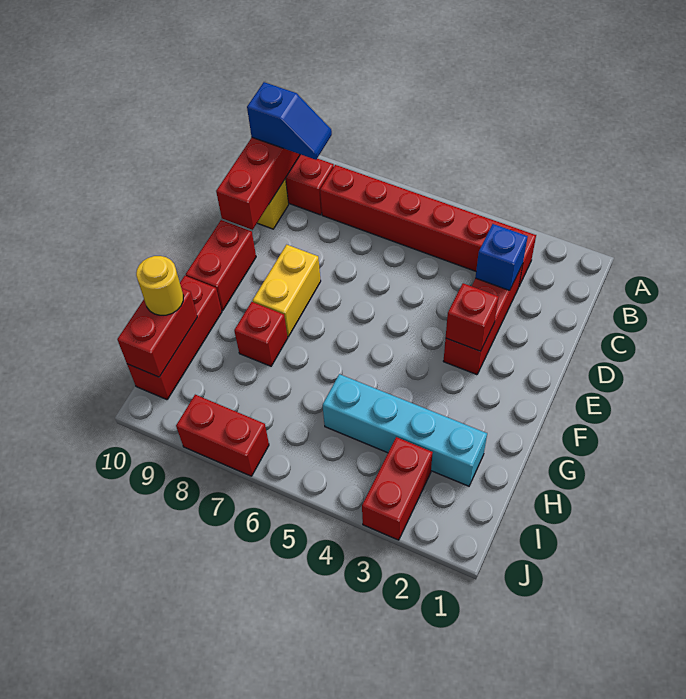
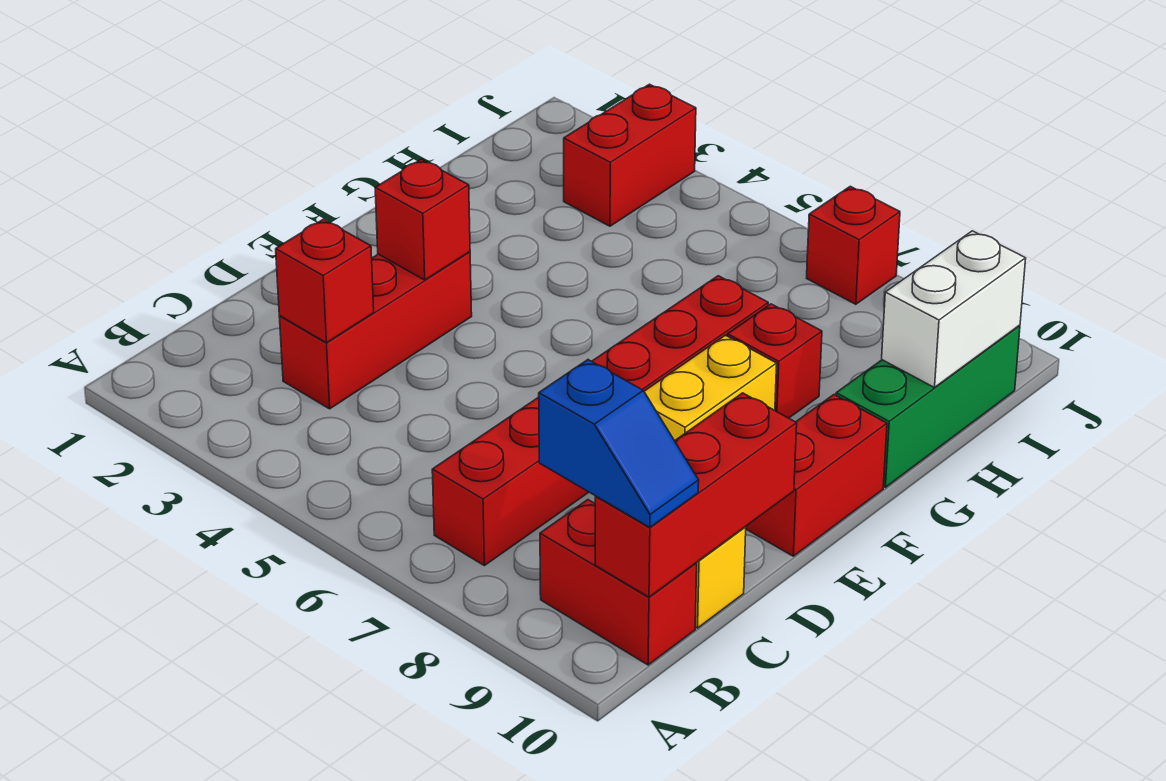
red 1x6 brick [320,165,536,286] -> red 1x6 brick turned to [432,276,768,566]
blue 1x2 slope [247,82,332,160] -> blue 1x2 slope turned to [539,360,699,527]
blue 1x1 brick [475,224,528,291] -> red 1x1 brick [276,219,374,343]
red 1x3 brick [127,276,222,400] -> green 1x3 brick [836,325,1020,487]
cyan 1x4 brick [322,374,487,486] -> none
red 1x2 brick [117,288,197,377] -> white 1x2 brick [882,231,1026,388]
yellow 1x1 round brick [136,256,183,315] -> none
red 1x2 brick [176,395,269,476] -> red 1x1 brick [807,186,900,304]

